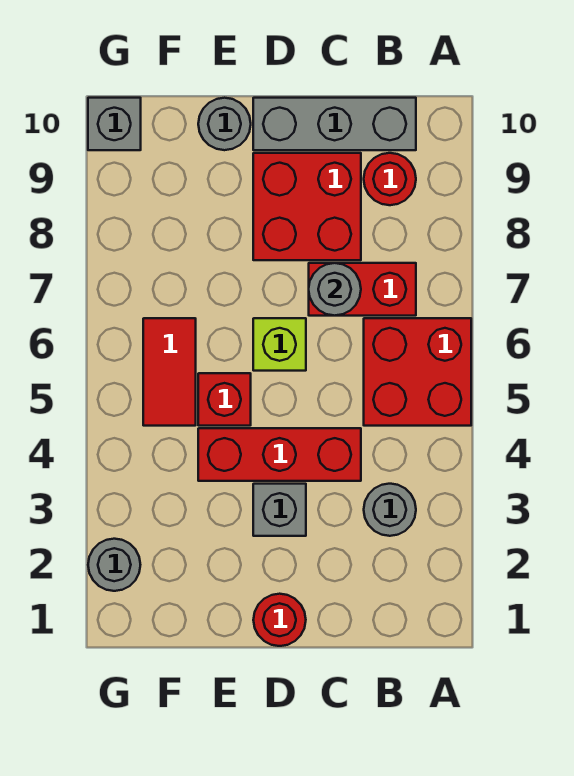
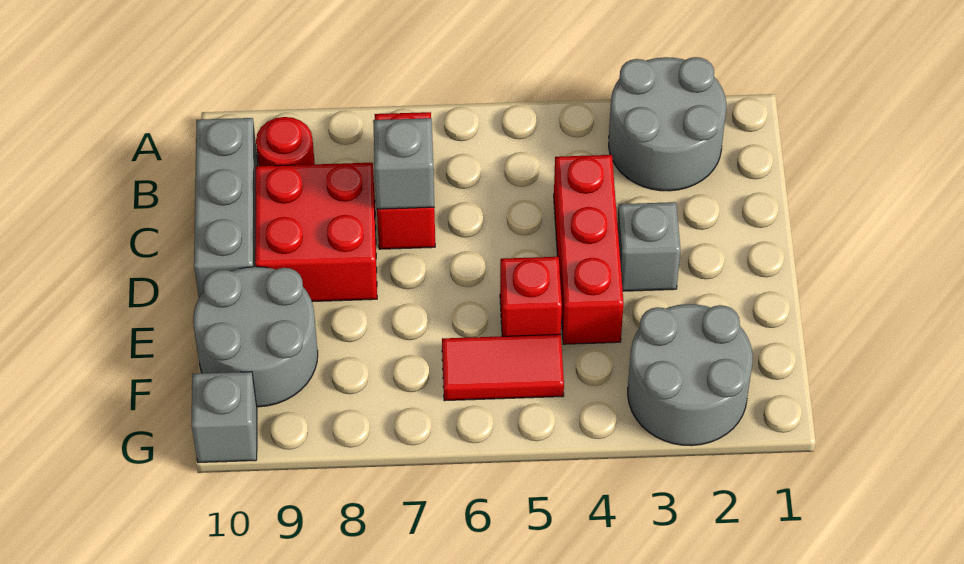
red 2x2 brick [364,318,471,426] -> none
grey 1x1 round brick [364,484,416,536] -> grey 2x2 round brick [609,57,726,191]
grey 1x1 round brick [309,263,361,316] -> grey 1x1 brick [373,118,434,209]
red 1x1 round brick [253,594,306,646] -> none
lime 1x1 brick [253,318,306,371] -> none
grey 1x1 round brick [198,98,251,150] -> grey 2x2 round brick [193,267,318,407]
grey 1x1 round brick [88,539,140,591] -> grey 2x2 round brick [628,304,753,446]

